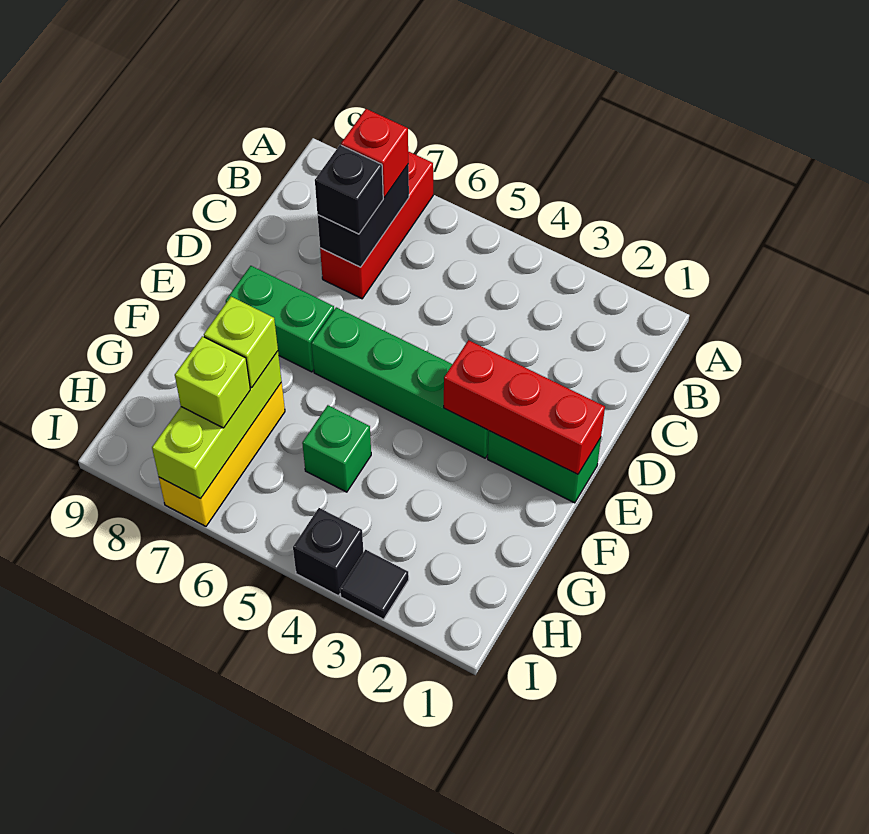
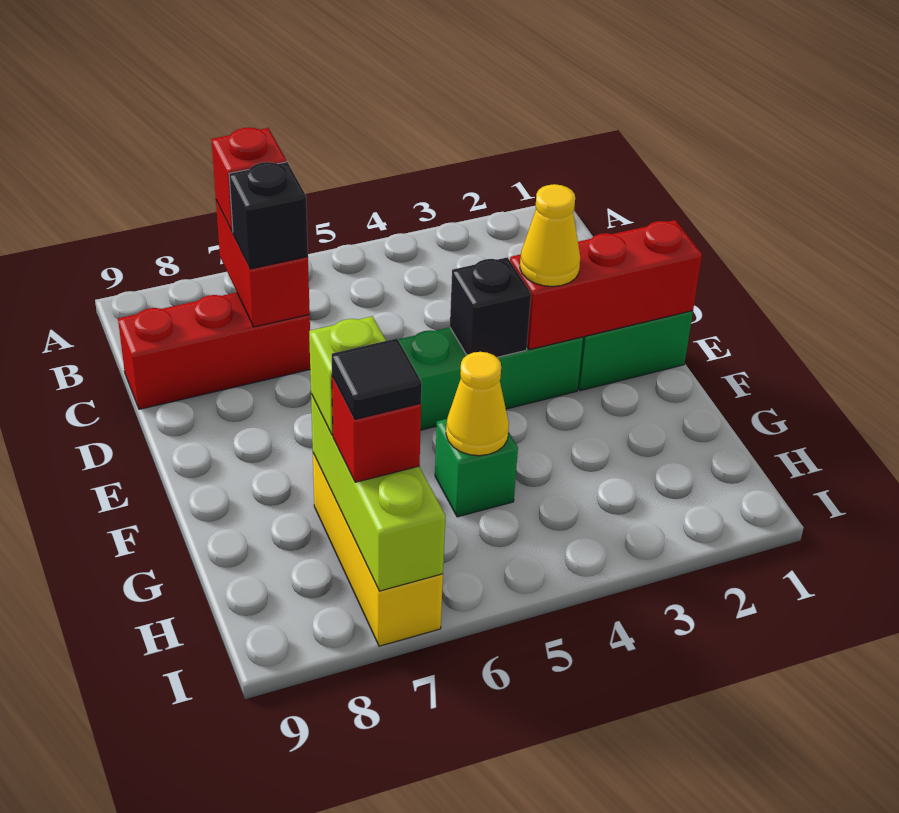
red 1x3 brick [320,151,433,299] -> red 1x3 brick turned to [118,292,310,409]
black 1x2 brick [318,165,409,267] -> red 1x2 brick [216,201,310,327]
none -> yellow 1x1 cone [520,184,580,287]
green 1x2 brick [226,266,334,372] -> none
none -> yellow 1x1 cone [446,352,509,456]
lime 1x1 brick [175,336,250,428] -> red 1x1 brick [332,376,421,482]
black 1x1 tile [340,550,409,619] -> black 1x1 tile moved to [332,338,422,419]
black 1x1 brick [293,508,363,596] -> black 1x1 brick moved to [450,257,531,357]

